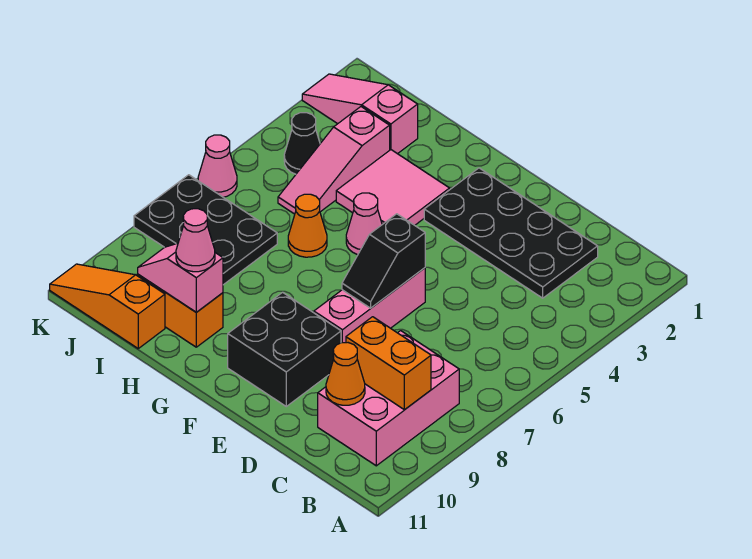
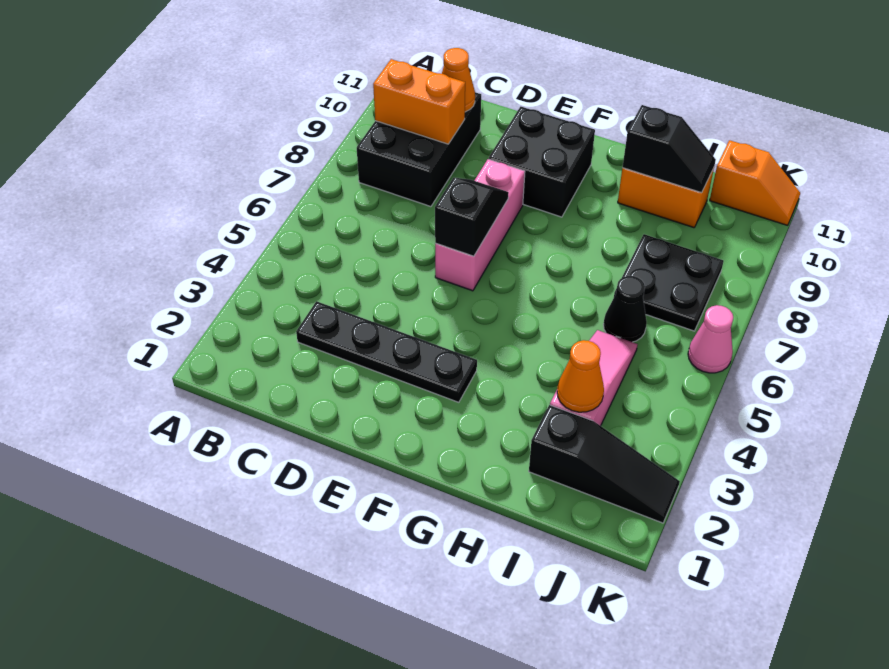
pink 2x3 brick [318,331,459,466] -> black 2x3 brick [357,92,481,207]
black 2x4 plate [424,168,598,298] -> black 1x4 plate [296,301,477,402]
pink 2x2 tile [336,150,450,225] -> none
pink 1x1 cone [346,193,382,255] -> none
orange 1x1 cone [288,194,327,257] -> orange 1x1 cone moved to [557,340,604,412]
pink 1x2 slope [138,243,223,312] -> black 1x2 slope [623,105,716,193]
pink 1x1 cone [176,209,215,272] -> none
pink 1x3 slope [302,74,418,154] -> black 1x3 slope [529,405,680,523]
black 2x3 plate [134,175,277,285] -> black 2x2 plate [614,234,723,331]
orange 1x3 slope [50,264,165,348] -> orange 1x2 slope [710,140,800,225]
black 1x1 cone [284,113,320,174] -> black 1x1 cone moved to [603,276,647,342]

